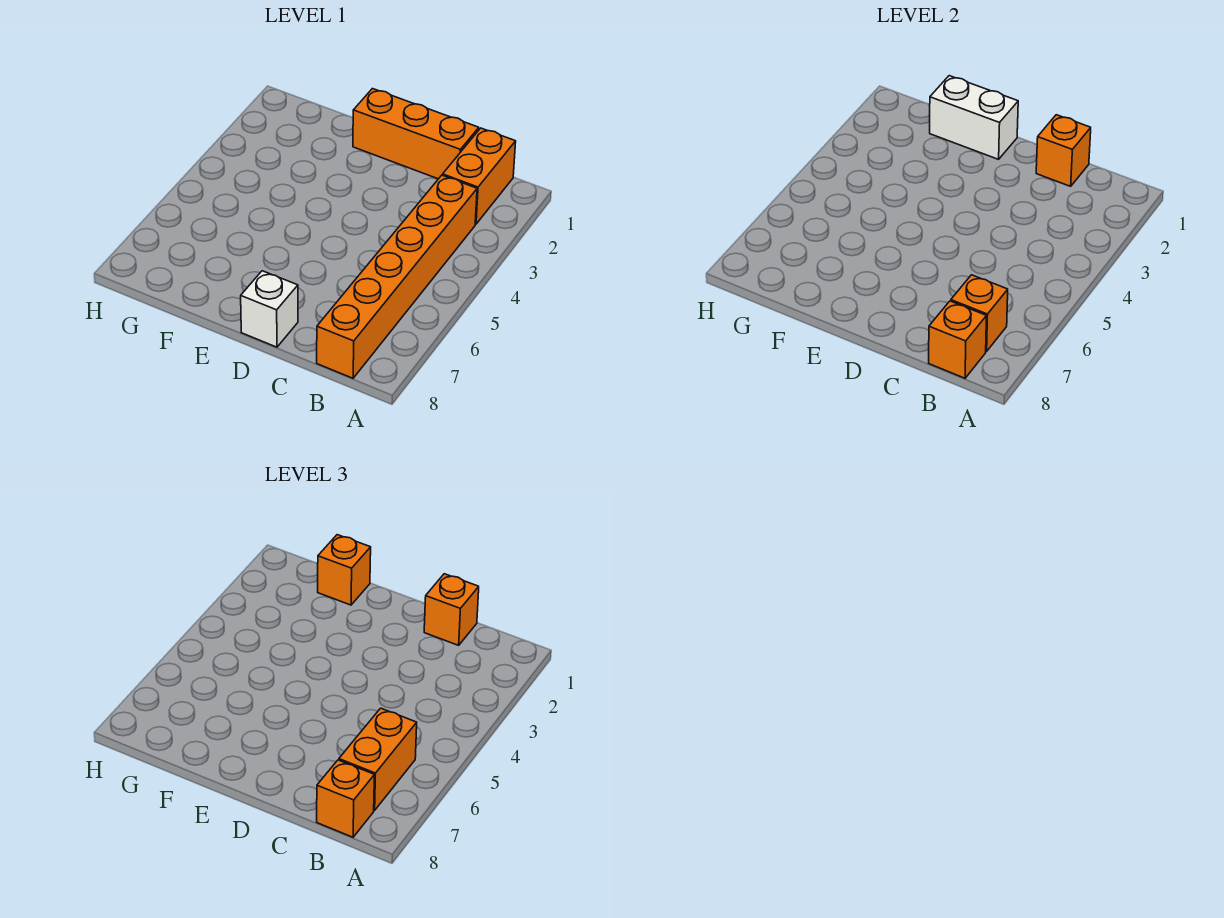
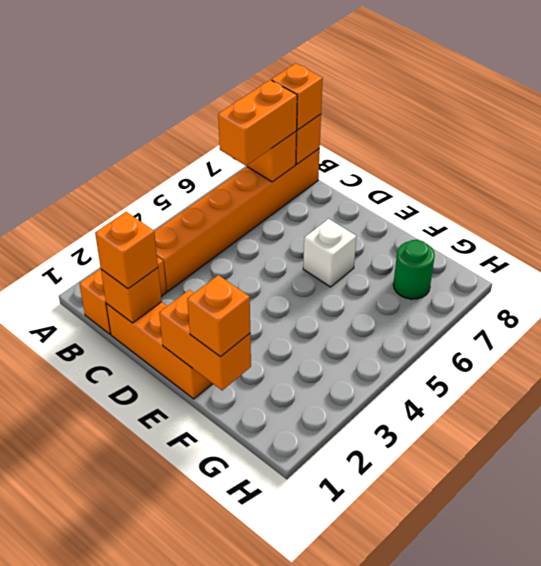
white 1x1 brick [241,271,298,347] -> white 1x1 brick moved to [303,219,356,287]
white 1x2 brick [930,76,1018,159] -> orange 1x2 brick [159,290,251,390]
none -> green 1x1 round brick [393,240,435,299]

